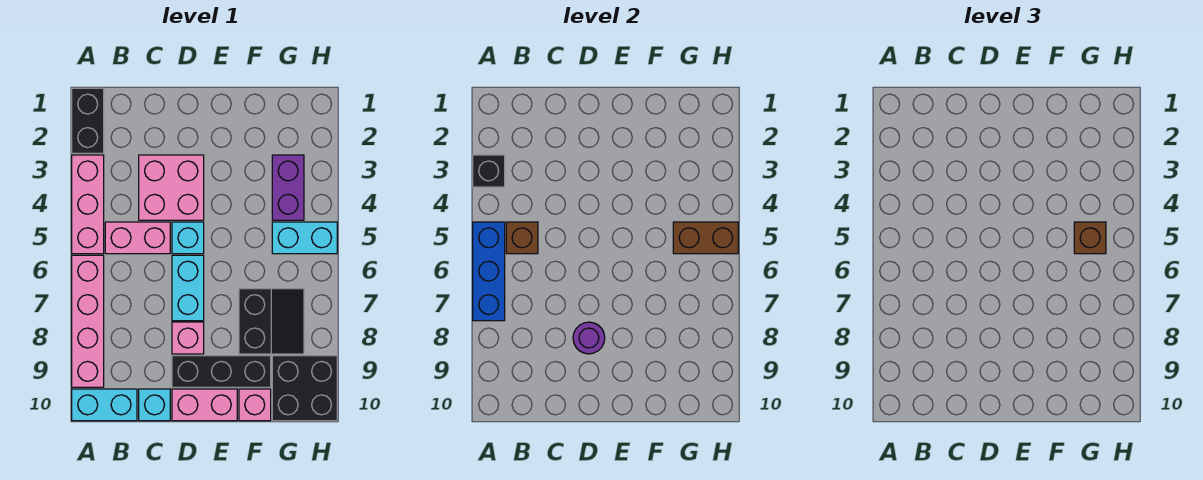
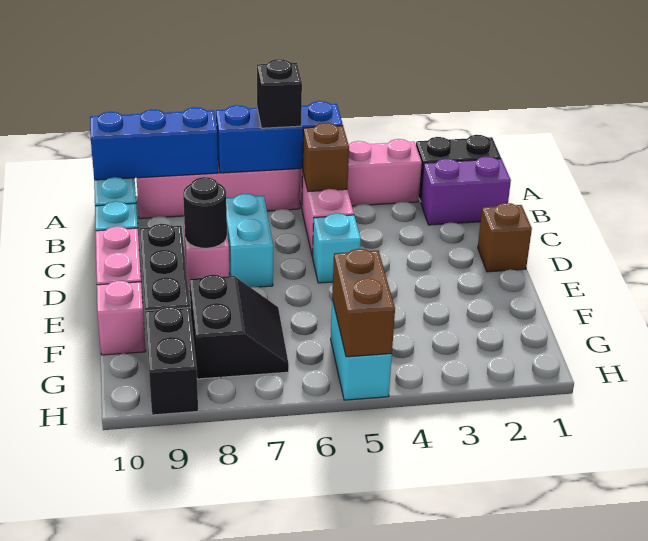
black 1x1 brick [473,155,505,187] -> black 1x1 brick moved to [257,59,302,128]
none -> blue 1x3 brick [90,107,218,180]
pink 2x2 brick [139,155,204,220] -> none
cyan 1x2 brick [172,255,204,321] -> cyan 1x2 brick turned to [226,194,273,287]
purple 1x1 round brick [573,322,605,354] -> black 1x1 round brick [183,177,227,248]
black 2x2 slope [239,289,304,354] -> black 2x2 slope turned to [190,275,289,379]
purple 1x2 brick [272,155,304,220] -> purple 1x2 brick moved to [421,156,511,225]
brown 1x1 brick [1074,222,1106,254] -> brown 1x1 brick moved to [478,203,532,272]
black 2x2 brick [272,356,337,421] -> black 1x2 brick [145,307,198,415]

